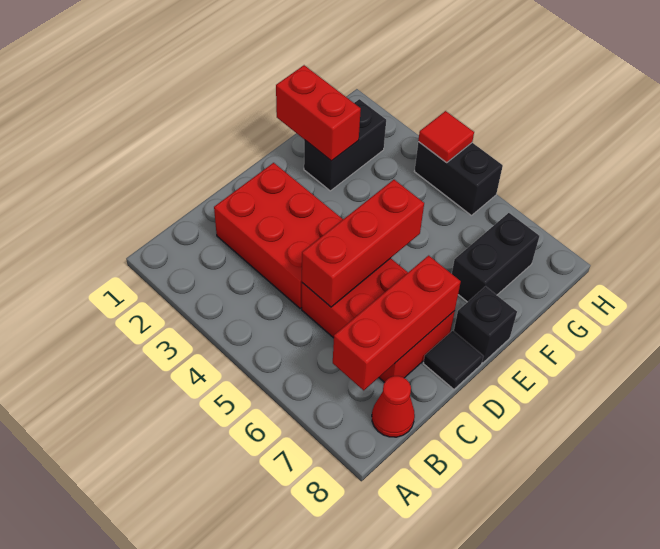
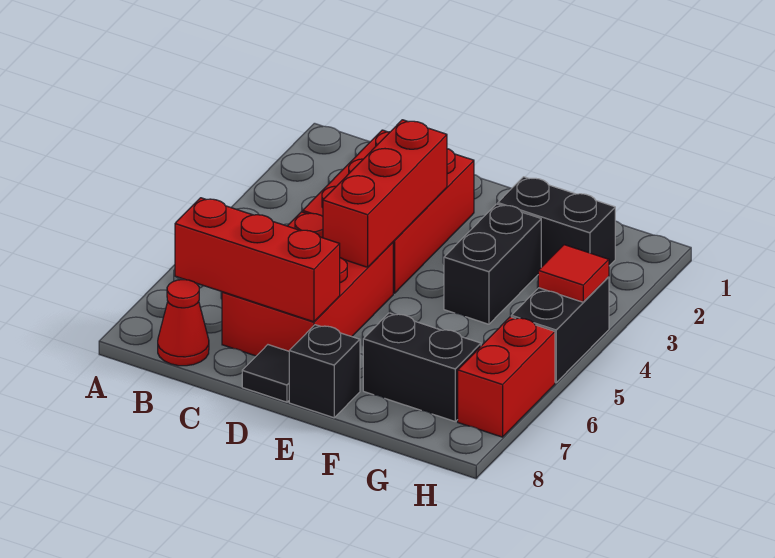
red 1x3 brick [302,180,424,307] -> red 1x3 brick turned to [323,120,447,267]
red 1x2 brick [276,65,361,161] -> red 1x2 brick moved to [458,317,555,437]
none -> black 1x2 brick [444,204,541,324]

